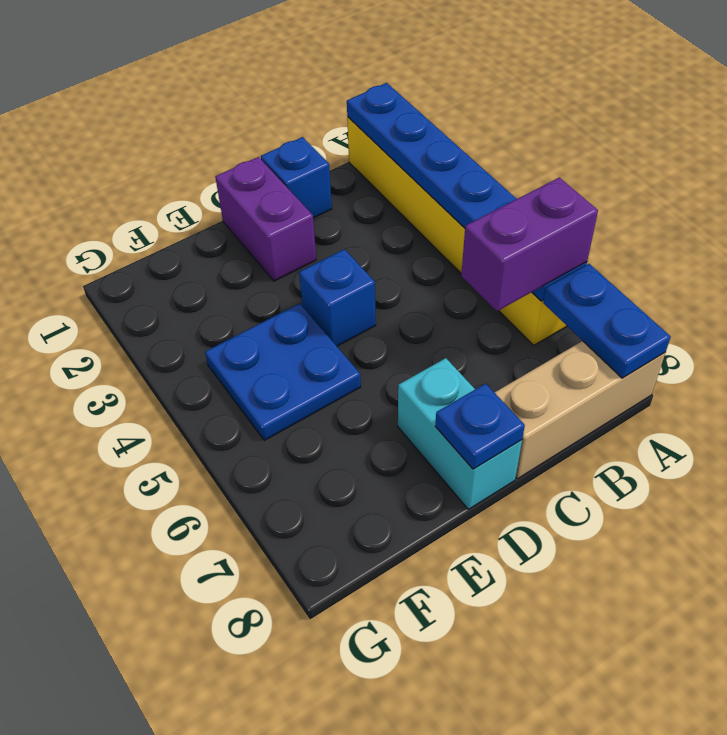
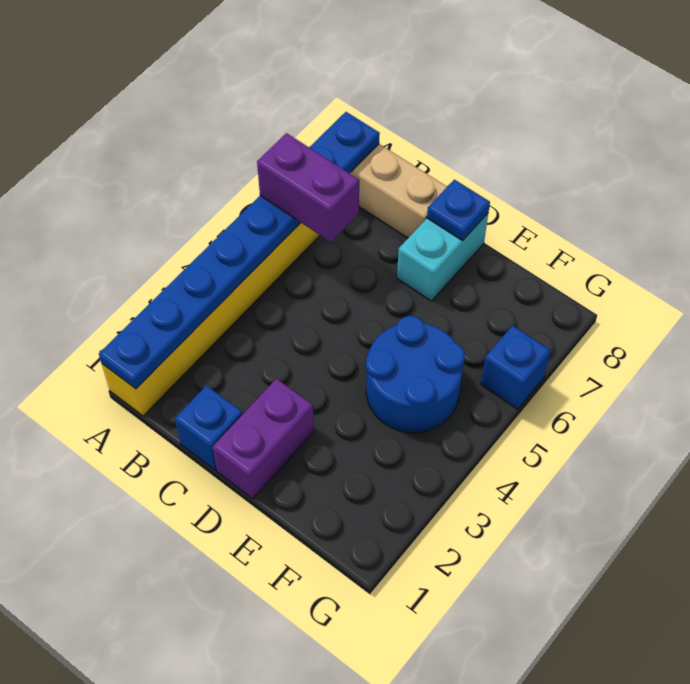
blue 1x1 brick [299,249,376,346] -> blue 1x1 brick moved to [481,326,551,409]
blue 2x2 plate [205,303,361,440] -> blue 2x2 round brick [366,316,465,433]

